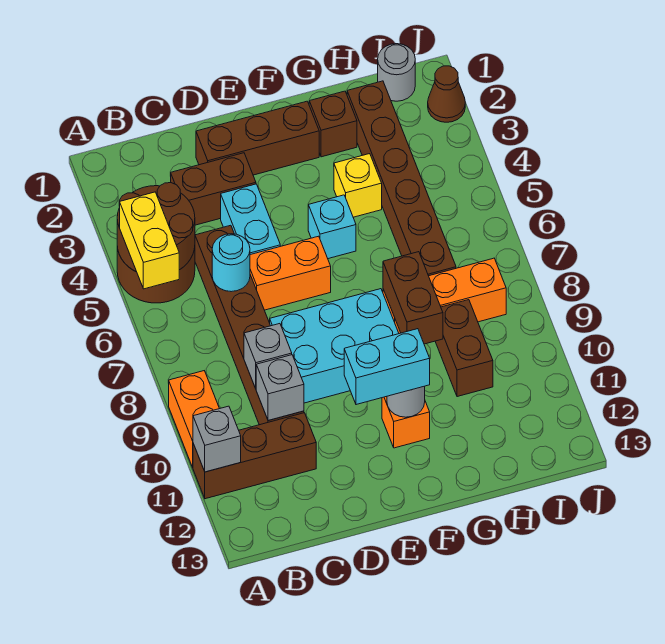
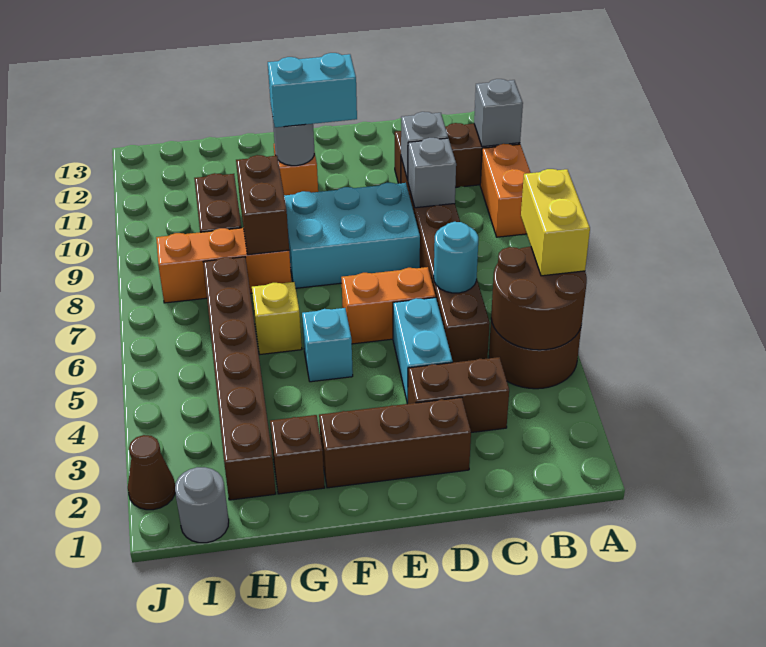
yellow 1x1 brick [334,154,382,217] -> yellow 1x1 brick moved to [252,282,302,354]

